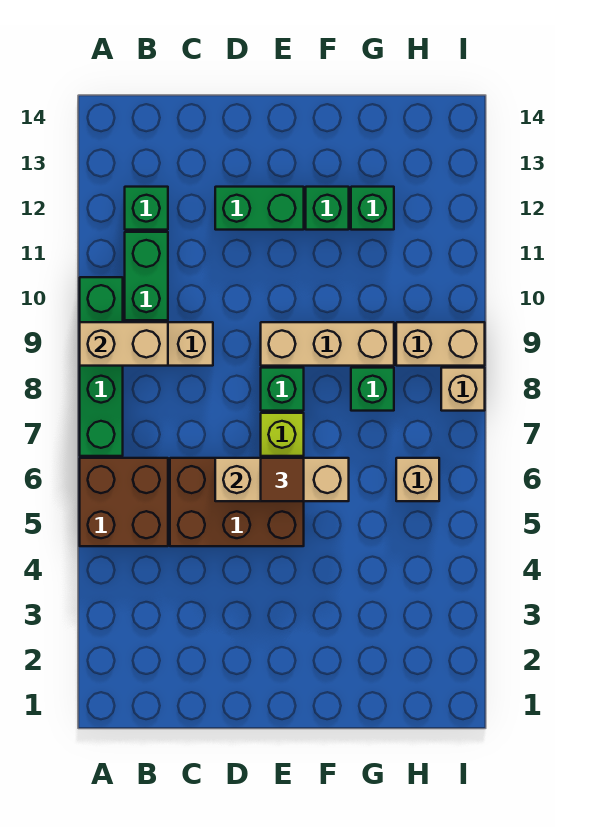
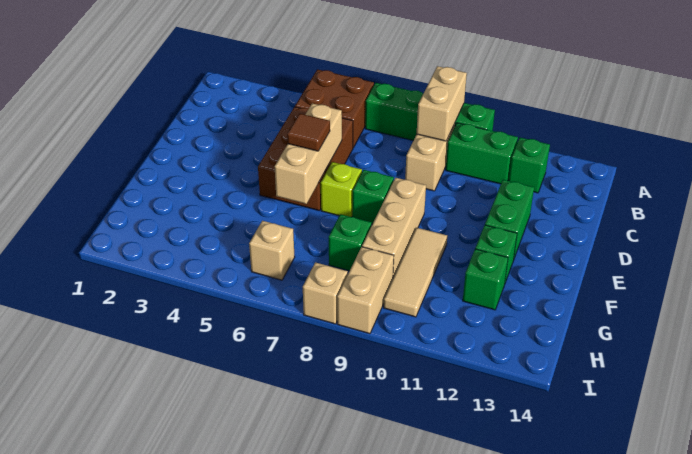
none -> tan 1x3 tile [384,228,447,317]

